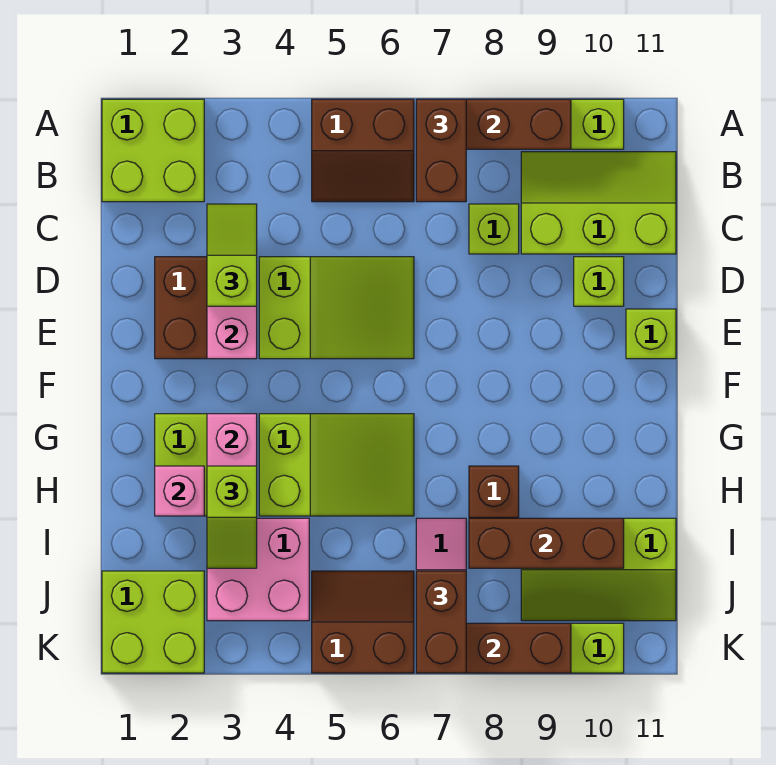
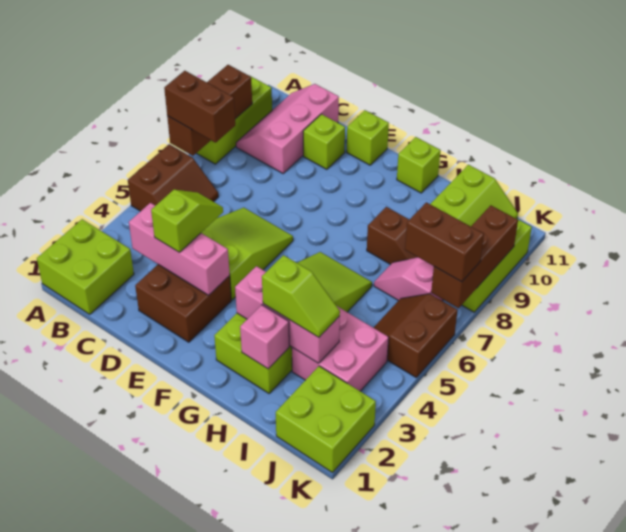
lime 2x3 slope [521,152,676,254] -> pink 2x3 slope [236,84,339,173]
lime 1x2 slope [207,204,257,306] -> lime 1x2 slope turned to [151,190,223,253]
lime 1x1 brick [469,204,519,254] -> lime 1x1 brick moved to [397,137,441,193]
brown 1x3 brick [469,518,624,568] -> none

